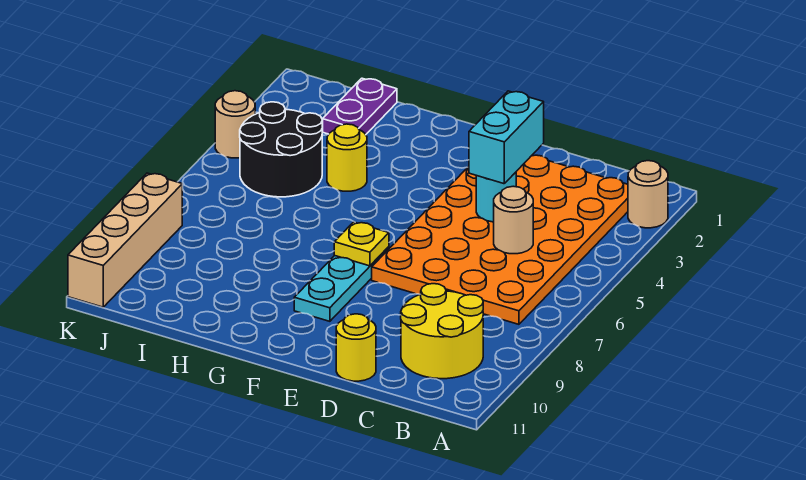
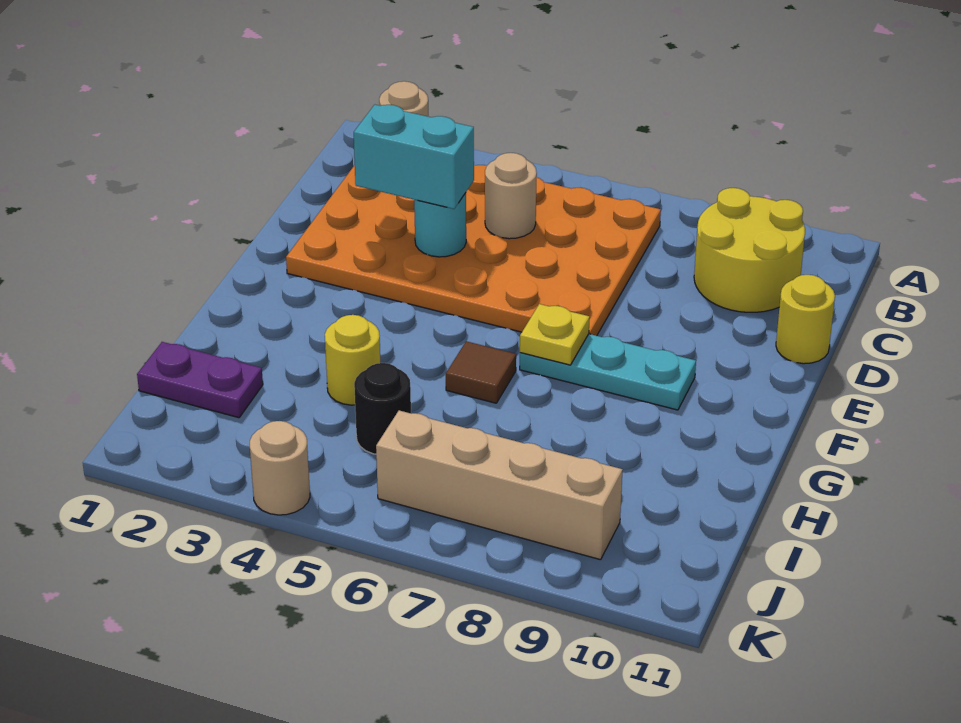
none -> brown 1x1 tile [446,341,516,403]
black 2x2 round brick [240,102,322,197] -> black 1x1 round brick [354,363,411,454]
tan 1x4 brick [68,173,182,307] -> tan 1x4 brick moved to [376,410,623,560]

